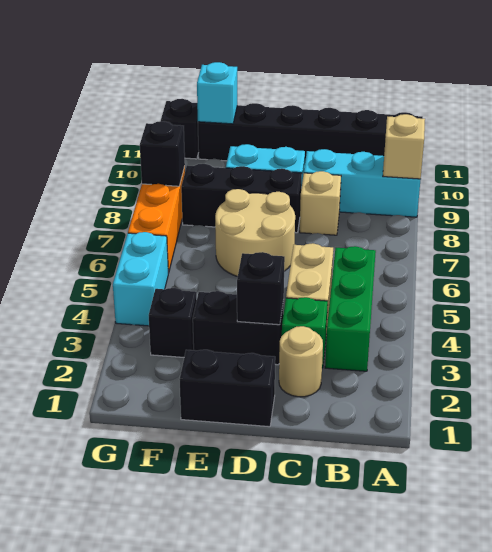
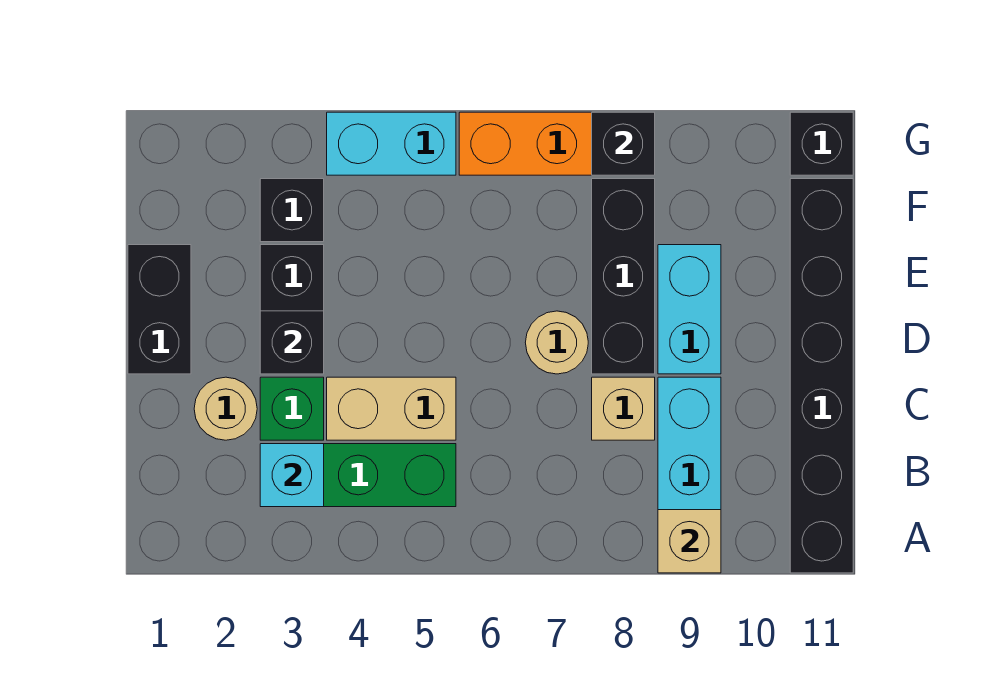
tan 2x2 round brick [215,189,295,277] -> tan 1x1 round brick [525,311,588,374]
cyan 1x1 brick [197,62,237,124] -> cyan 1x1 brick moved to [260,444,324,507]

